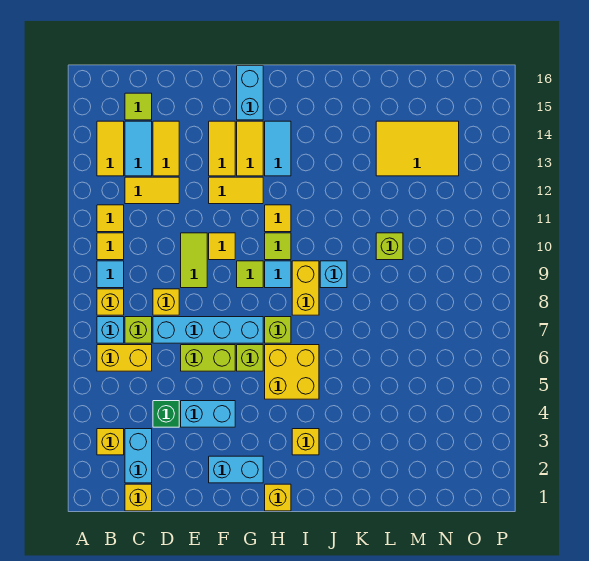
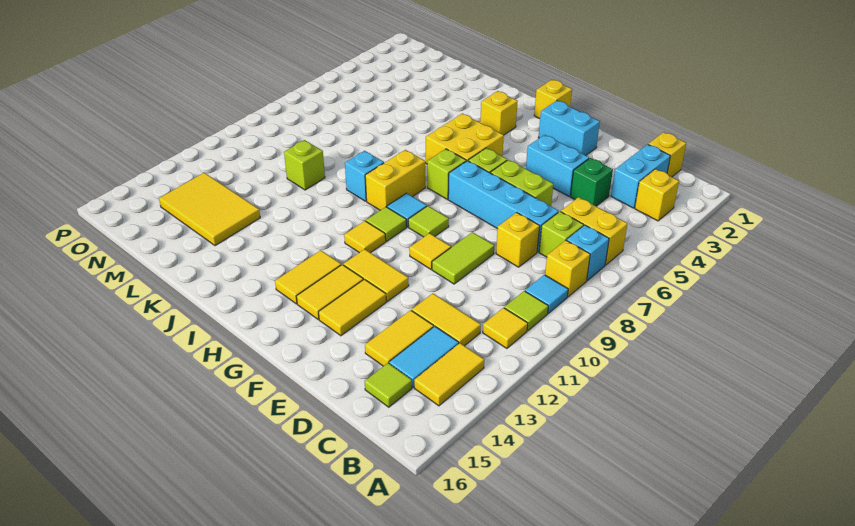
yellow 1x1 tile [97,233,124,260] -> lime 1x1 tile [504,291,548,331]
cyan 1x2 brick [237,66,263,120] -> none
cyan 1x2 tile [265,121,291,176] -> yellow 1x2 tile [275,250,341,304]

